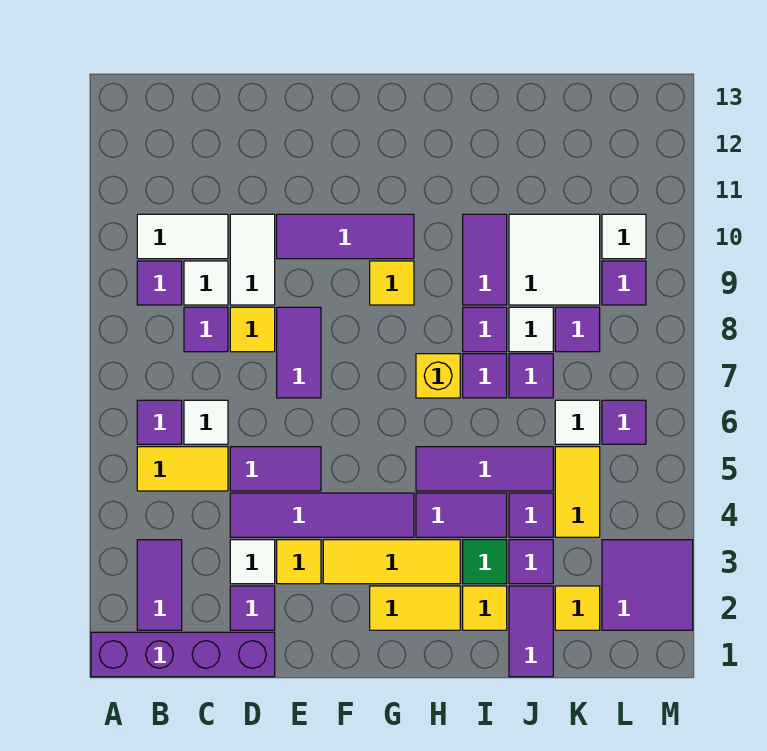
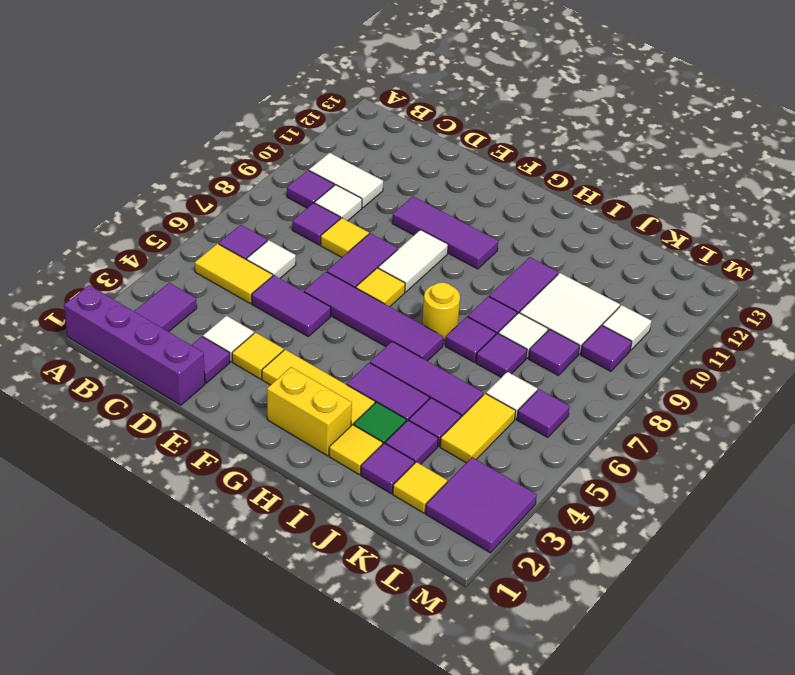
purple 1x4 tile [230,493,414,537] -> purple 1x4 tile moved to [304,272,443,361]
white 1x2 tile [230,214,275,305] -> white 1x2 tile moved to [378,230,448,292]
yellow 1x2 tile [370,586,460,630] -> yellow 1x2 brick [267,367,352,456]
yellow 1x1 tile [370,261,414,305] -> yellow 1x1 tile moved to [356,268,405,307]
yellow 1x1 brick [416,354,460,398] -> yellow 1x1 round brick [422,283,460,340]
purple 1x2 tile [509,586,553,677] -> purple 1x1 tile [361,443,415,494]

